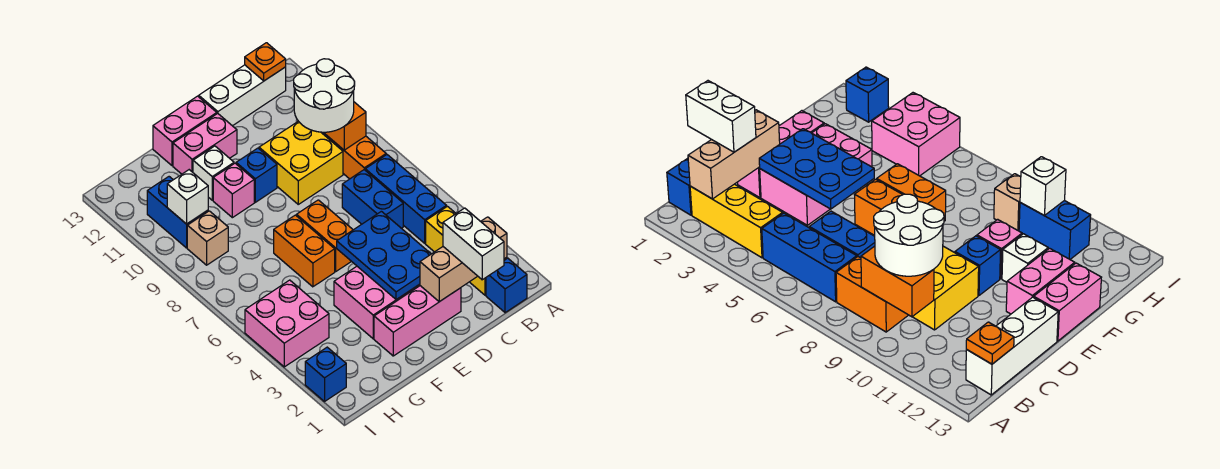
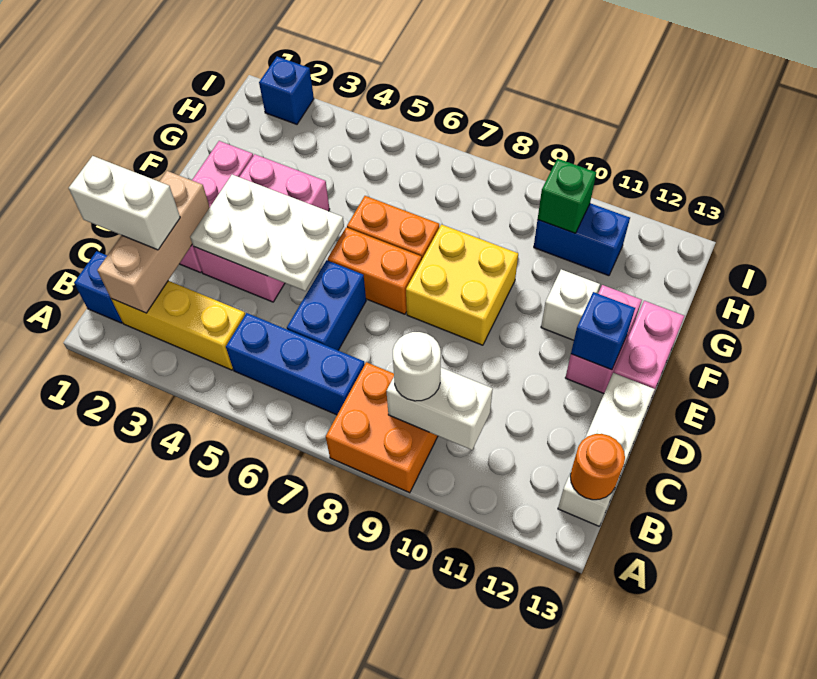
orange 1x2 brick [325,134,386,179] -> orange 2x2 brick [326,362,438,493]
orange 1x2 brick [324,102,366,150] -> white 1x2 brick [387,368,493,450]
white 2x2 round brick [294,59,355,132] -> white 1x1 round brick [393,332,441,401]
orange 1x1 plate [245,43,286,81] -> orange 1x1 round brick [570,434,625,500]
blue 1x2 brick [342,170,403,228] -> blue 1x2 brick turned to [287,260,366,350]
yellow 2x2 brick [259,121,343,204] -> yellow 2x2 brick moved to [406,225,518,345]
blue 2x3 plate [337,211,431,300] -> white 2x3 plate [190,175,344,291]
blue 1x1 brick [236,148,277,202] -> blue 1x1 brick moved to [571,292,635,370]
pink 1x1 brick [213,163,254,218] -> none
pink 2x2 brick [245,280,329,367] -> none
tan 1x1 brick [187,211,228,265] -> none
white 1x1 brick [167,170,208,224] -> green 1x1 brick [538,159,596,233]

